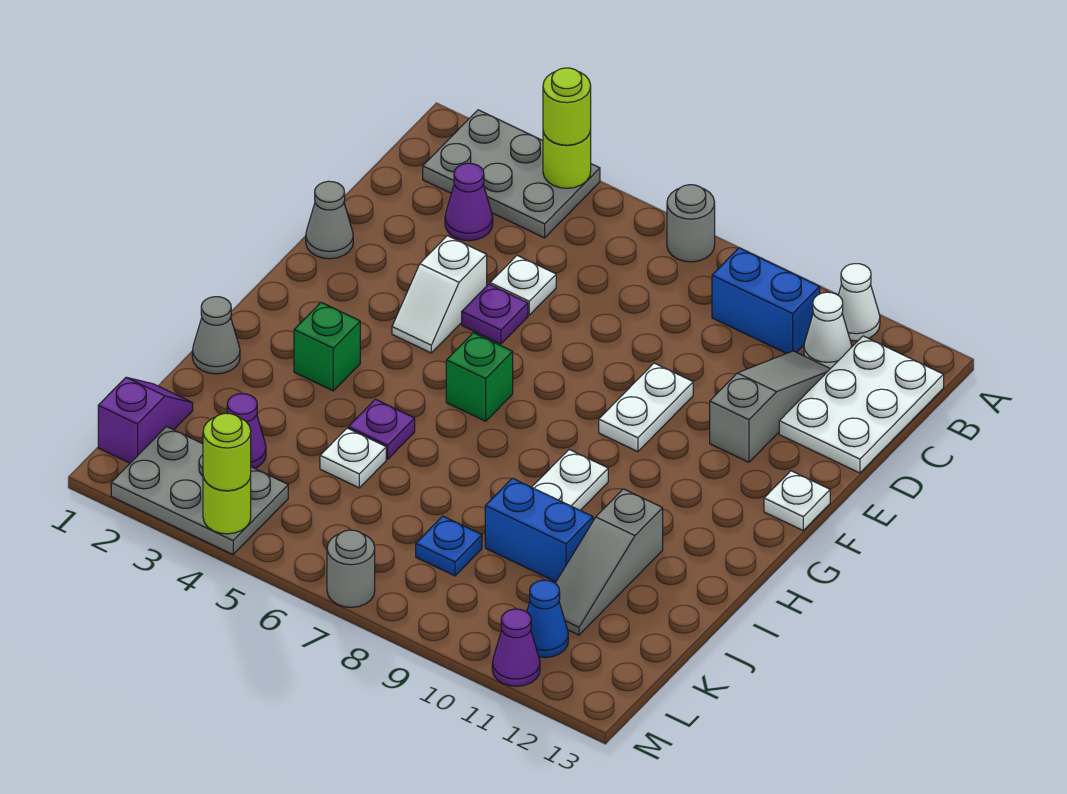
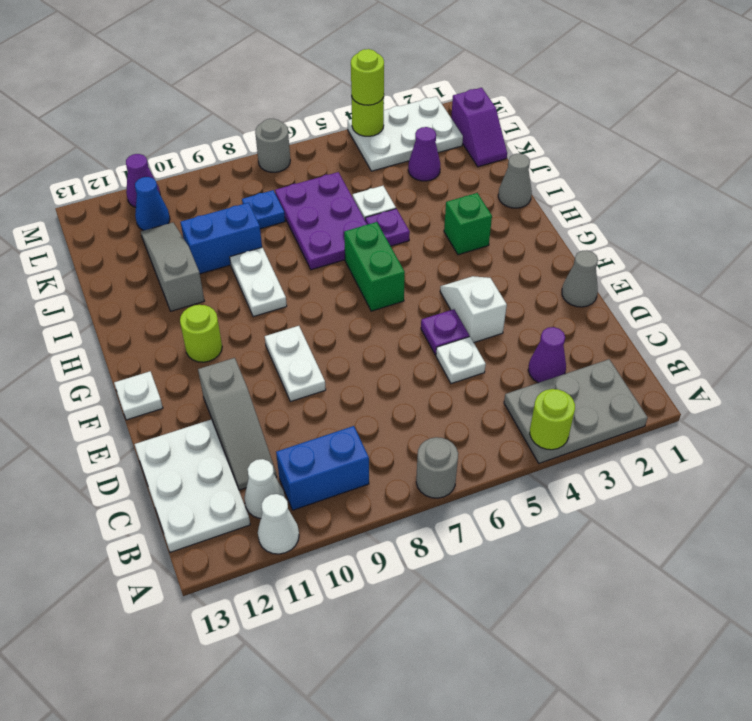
lime 1x1 round brick [543,68,591,145] -> lime 1x1 round brick moved to [180,305,222,362]
green 1x1 brick [446,333,513,421] -> green 1x2 brick [344,222,405,311]
none -> purple 2x3 plate [275,172,367,270]
grey 2x3 plate [111,427,288,554] -> white 2x3 plate [348,96,463,171]

